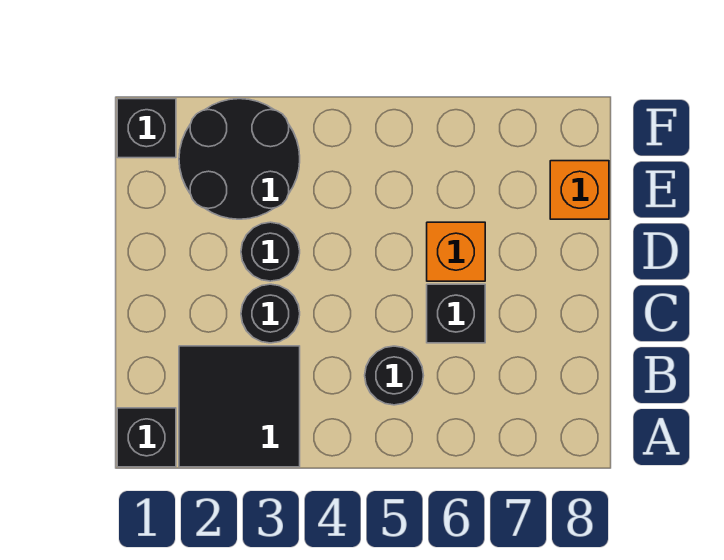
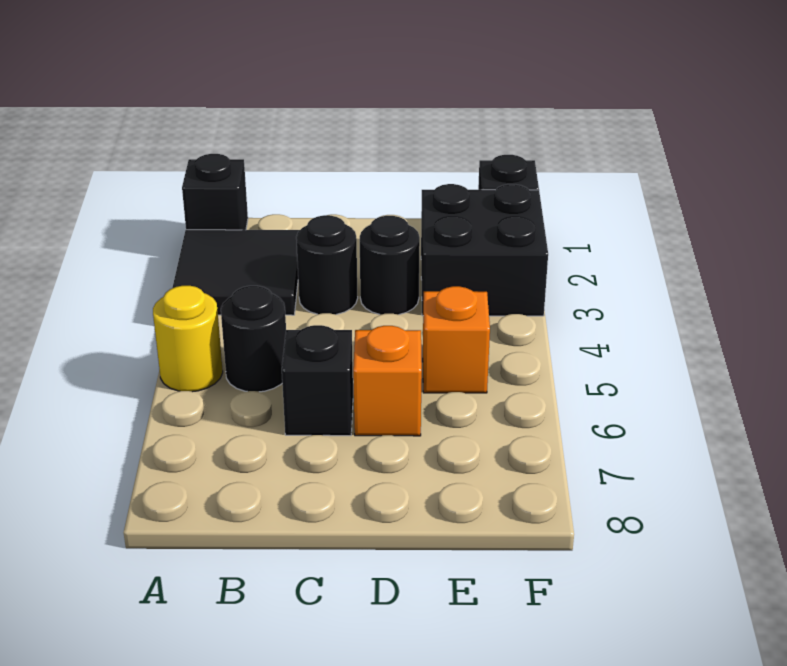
none -> yellow 1x1 round brick [153,286,223,392]
black 2x2 round brick [179,99,300,219] -> black 2x2 brick [421,184,548,316]
orange 1x1 brick [550,161,609,219] -> orange 1x1 brick moved to [423,286,490,393]

